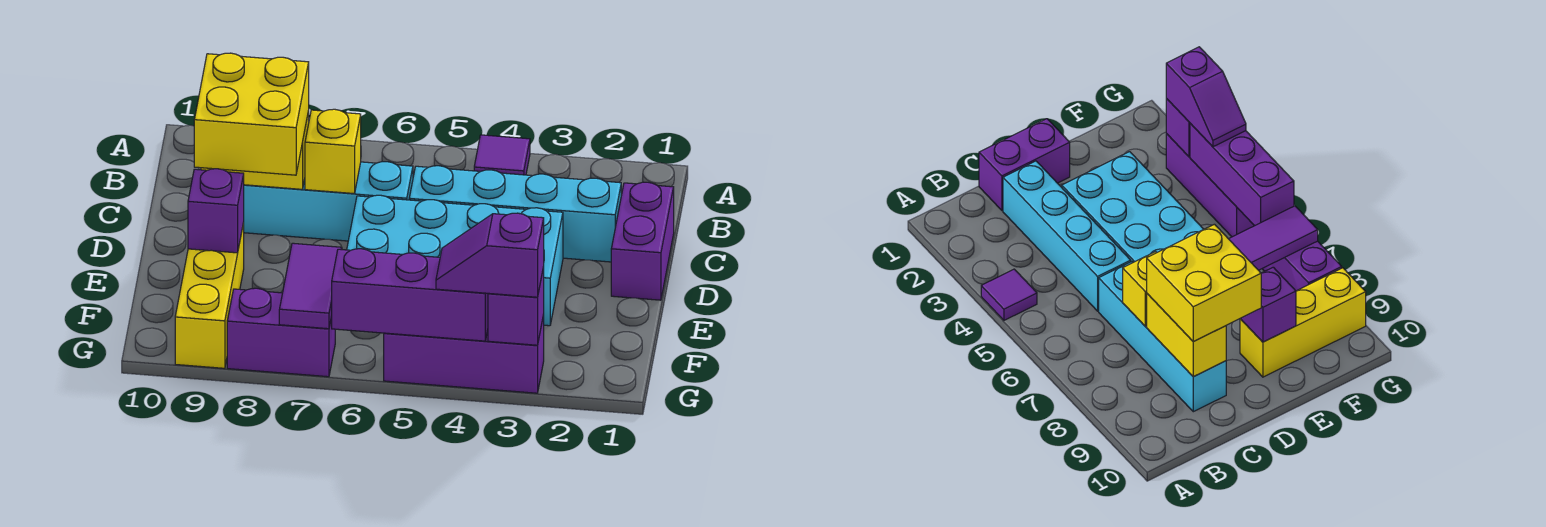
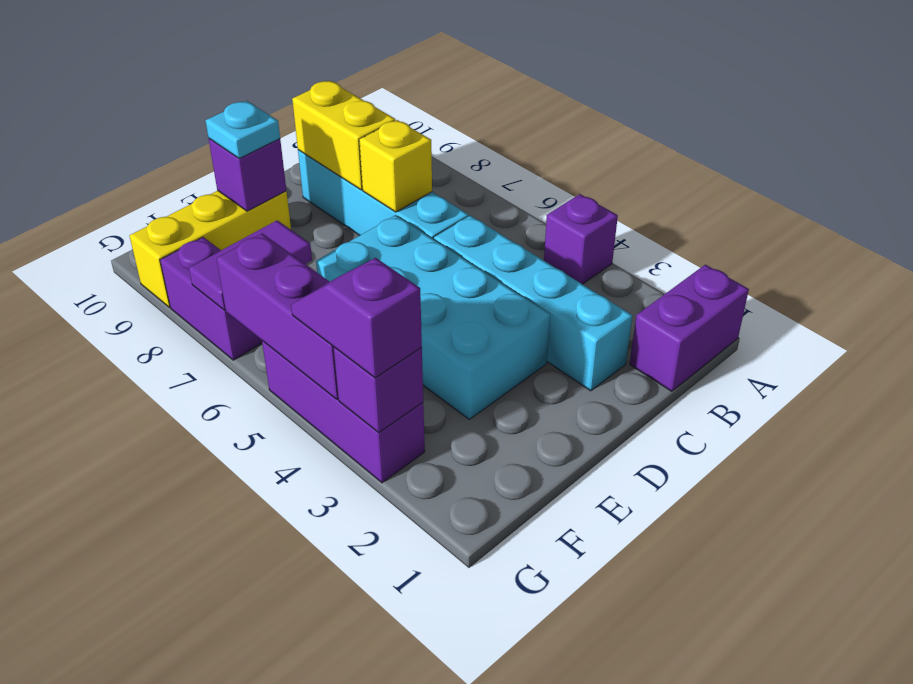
purple 1x1 tile [474,135,530,175] -> purple 1x1 brick [544,194,618,284]
purple 1x2 brick [611,182,674,300] -> purple 1x2 brick moved to [630,265,749,391]
yellow 2x2 brick [194,53,309,175] -> none
none -> cyan 1x1 plate [206,101,280,159]

